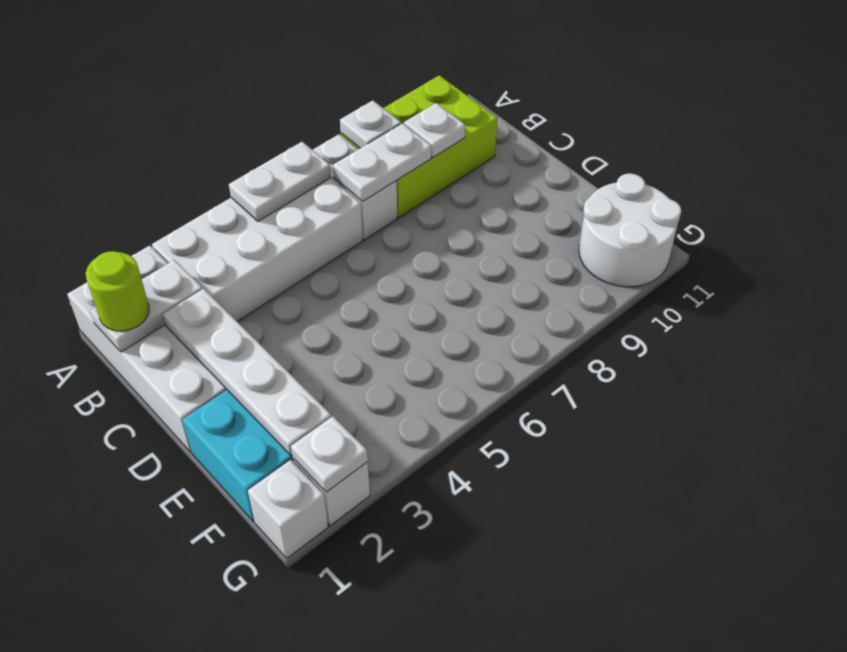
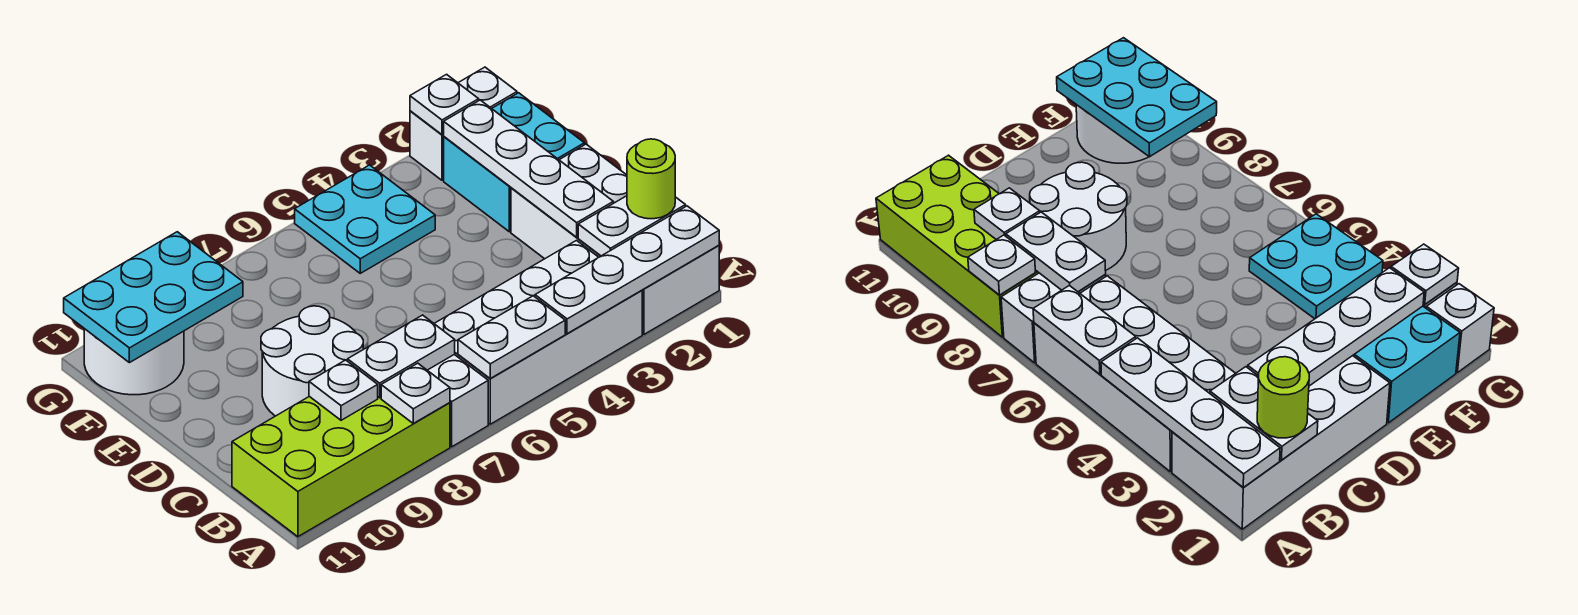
none -> white 1x4 plate [535,206,719,334]
lime 2x3 brick [341,75,498,218] -> lime 2x4 brick [232,396,450,537]
none -> white 2x2 round brick [261,306,363,416]
none -> cyan 2x2 plate [295,165,435,273]
none -> cyan 2x3 plate [64,232,243,363]

